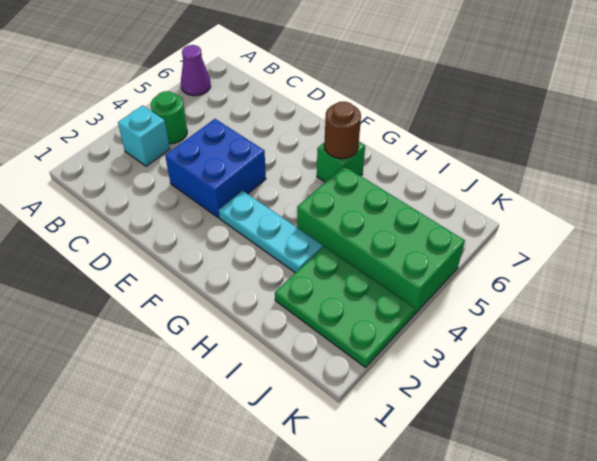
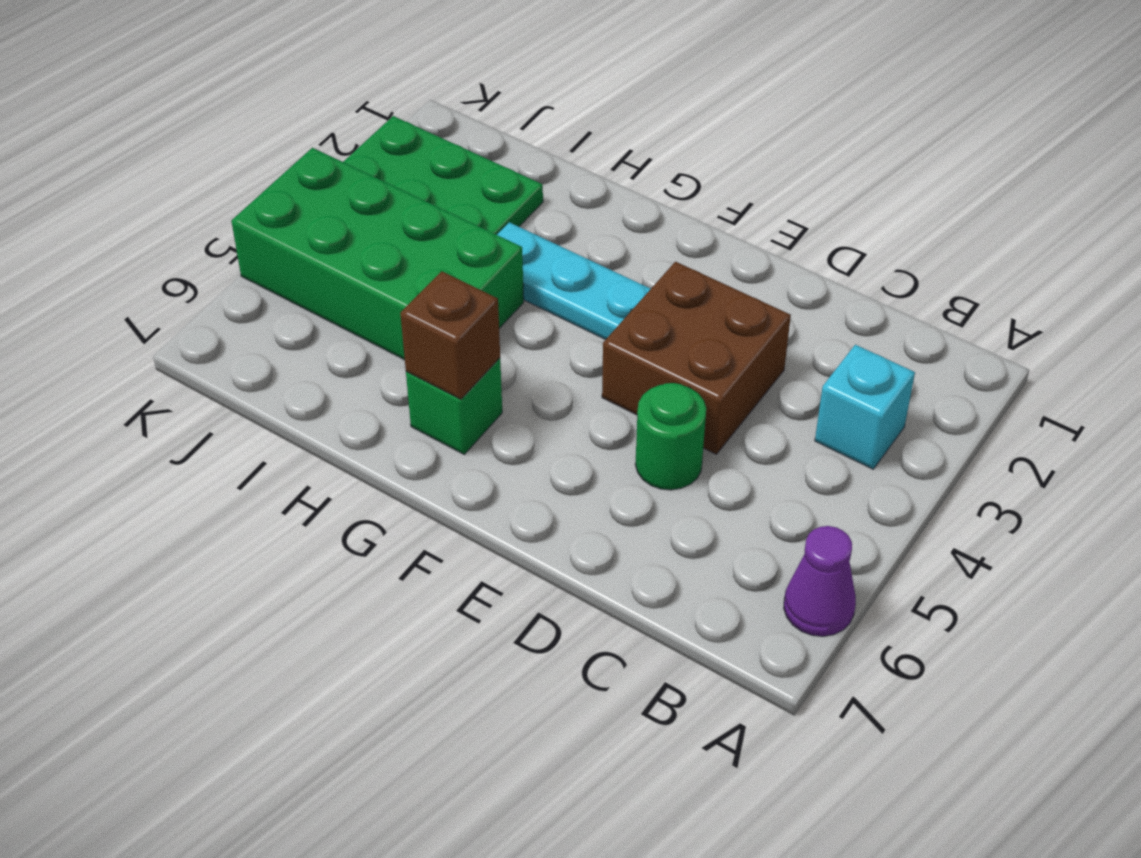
green 1x1 round brick [151,91,187,144] -> green 1x1 round brick moved to [635,383,706,490]
blue 2x2 brick [165,119,266,218] -> brown 2x2 brick [602,262,791,454]
brown 1x1 round brick [324,102,361,159] -> brown 1x1 brick [400,271,500,399]

